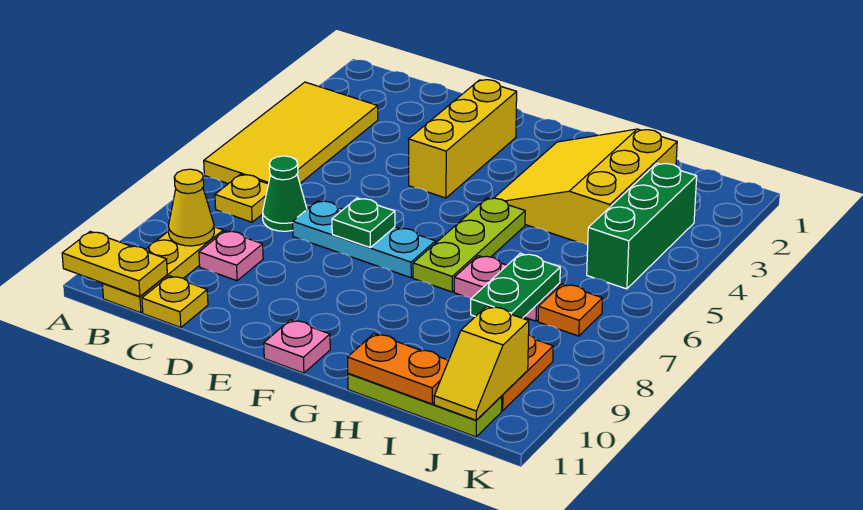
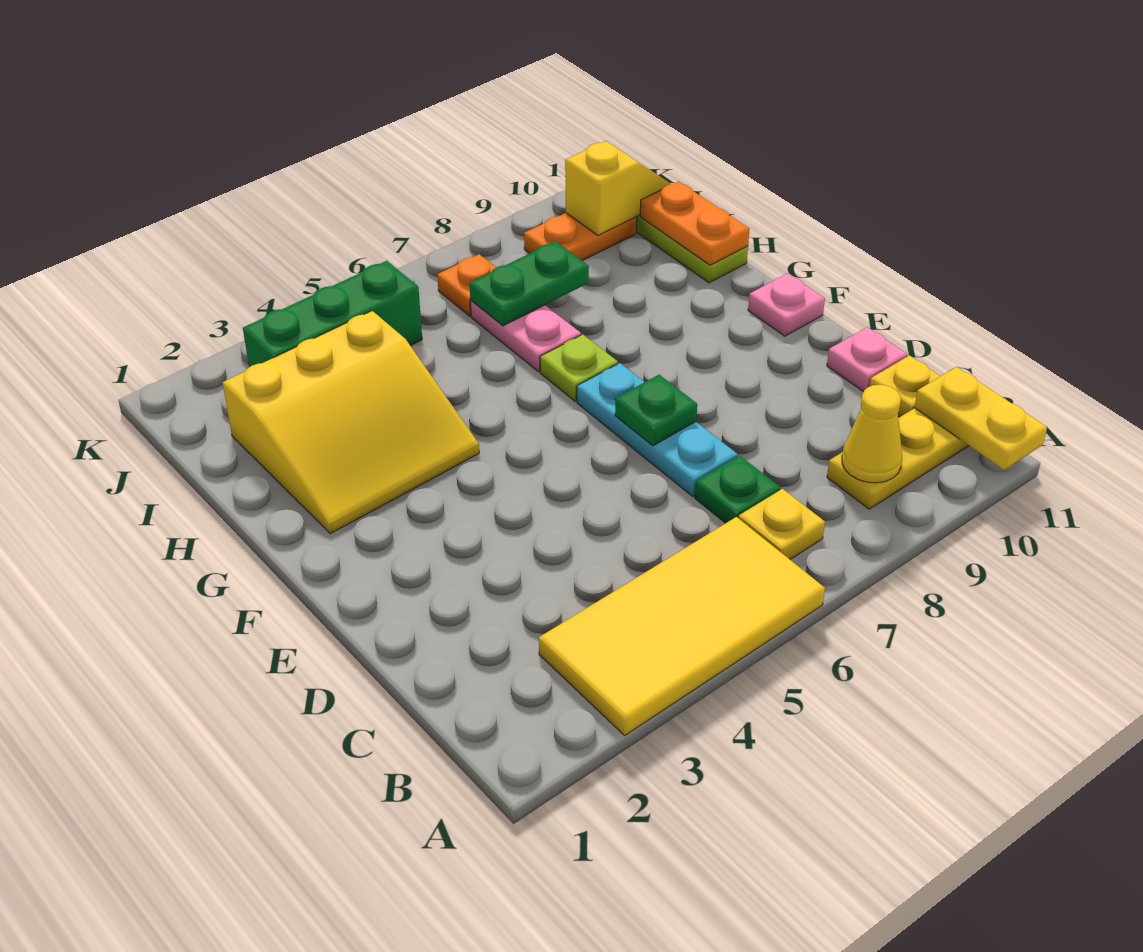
green 1x1 cone [263,156,307,231] -> green 1x1 plate [695,456,780,523]
pink 1x1 plate [199,231,263,281] -> pink 1x1 plate moved to [827,327,907,392]
yellow 1x3 brick [408,80,517,198] -> none
lime 1x3 plate [413,198,525,292] -> lime 1x1 plate [540,334,618,401]

